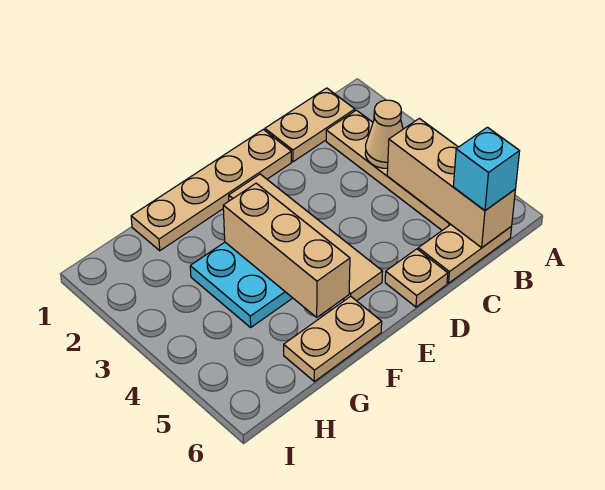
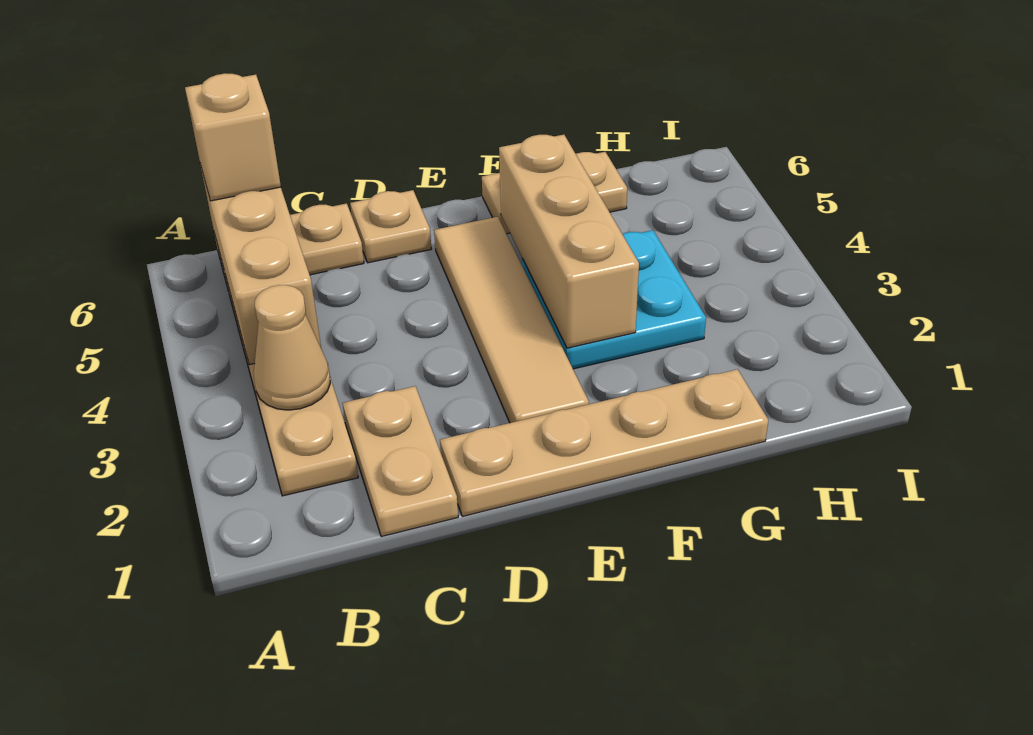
tan 1x2 plate [265,88,355,162] -> tan 1x2 plate turned to [343,386,458,537]
cyan 1x1 brick [453,127,520,211] -> tan 1x1 brick [185,73,281,201]

